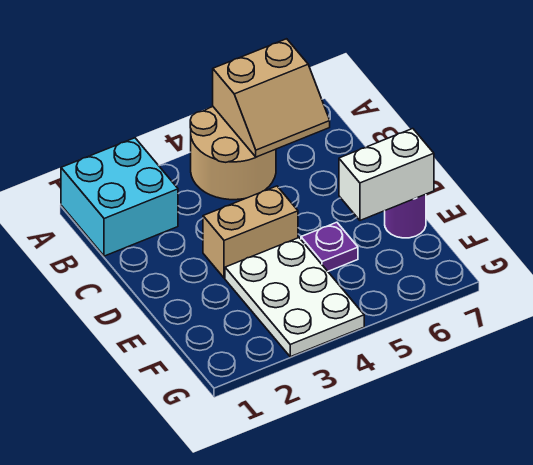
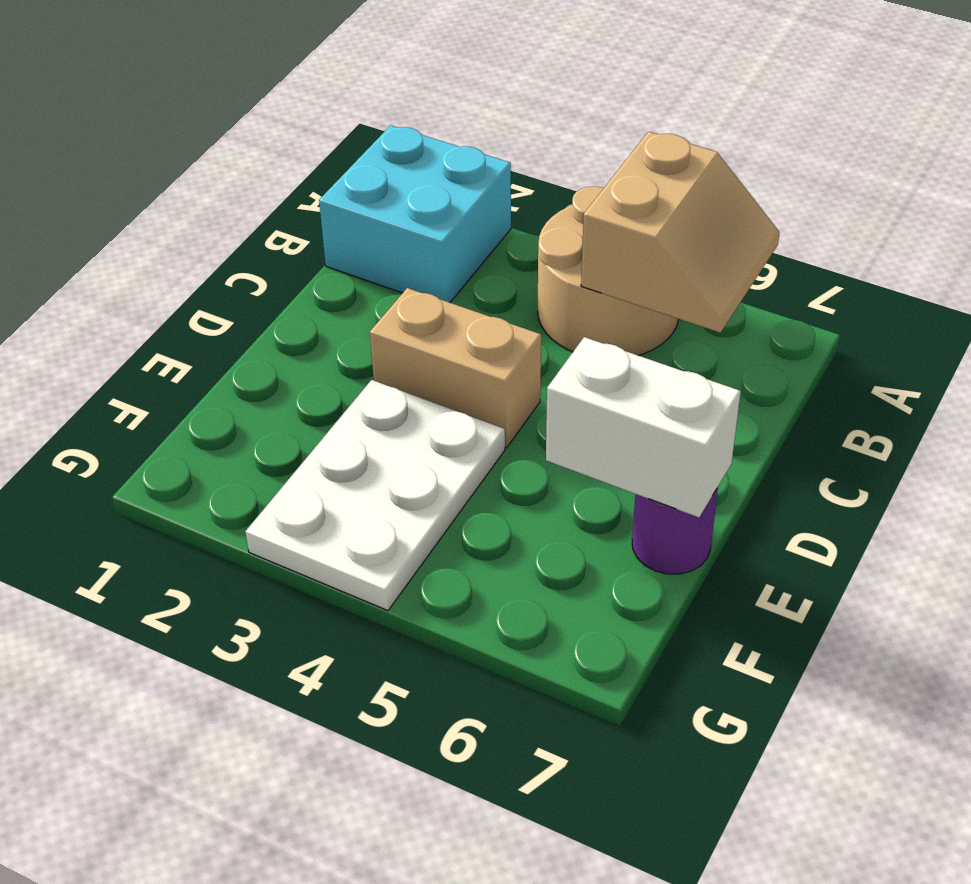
tan 2x2 slope [213,39,330,157] -> tan 2x2 slope turned to [581,132,780,333]
purple 1x1 plate [301,222,358,271] -> none

